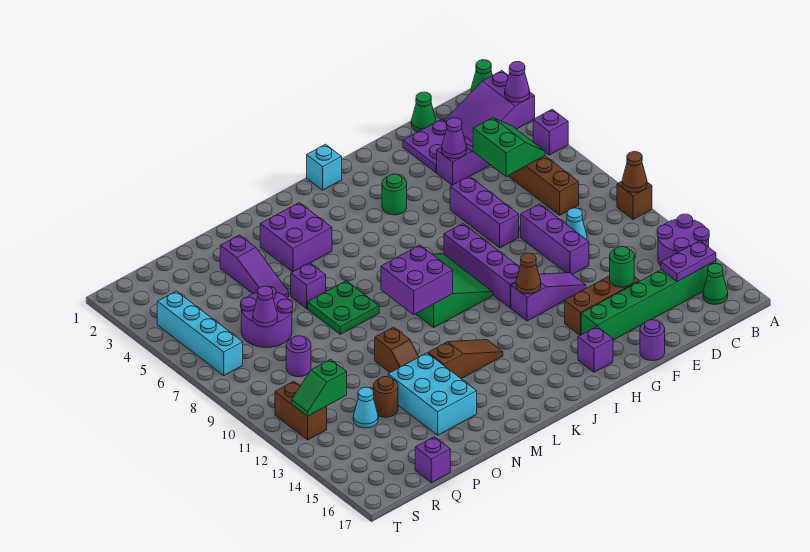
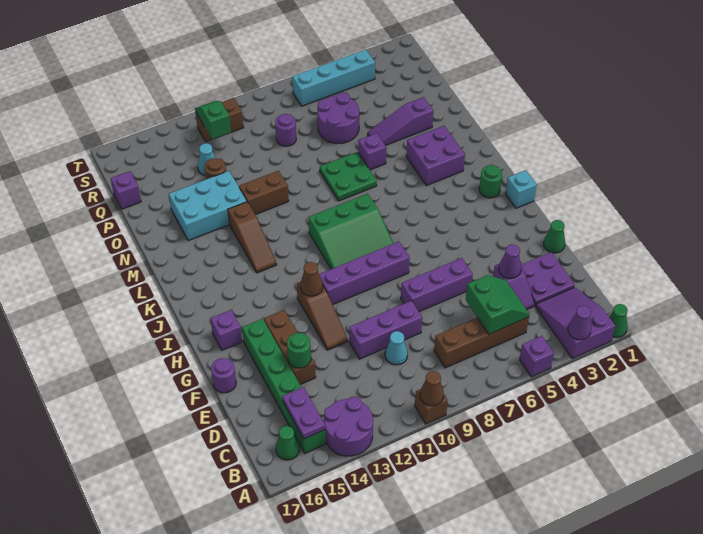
green 2x2 slope [473,118,545,177] -> green 2x2 slope turned to [466,275,529,334]
green 1x1 cone [411,92,436,132] -> green 1x1 cone moved to [543,220,565,253]
purple 1x3 slope [511,273,586,321] -> brown 1x3 slope [297,282,348,350]
green 1x1 round brick [382,174,407,215] -> green 1x1 round brick moved to [479,165,502,198]
purple 2x2 brick [381,245,453,314] -> none
brown 1x2 slope [375,327,419,373] -> brown 1x2 brick [239,171,289,215]
purple 1x1 cone [253,286,278,327] -> none

